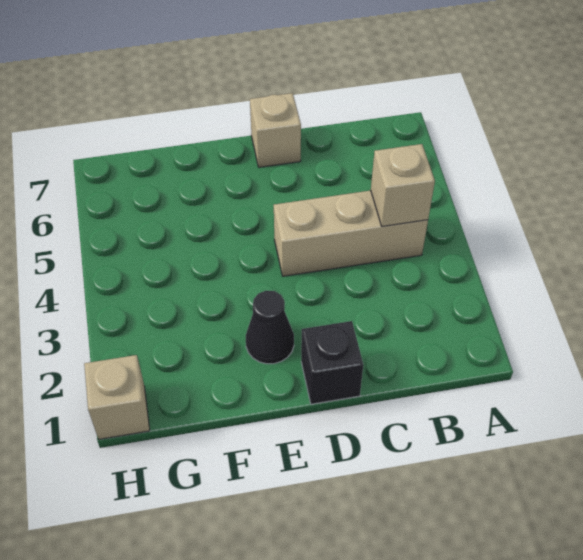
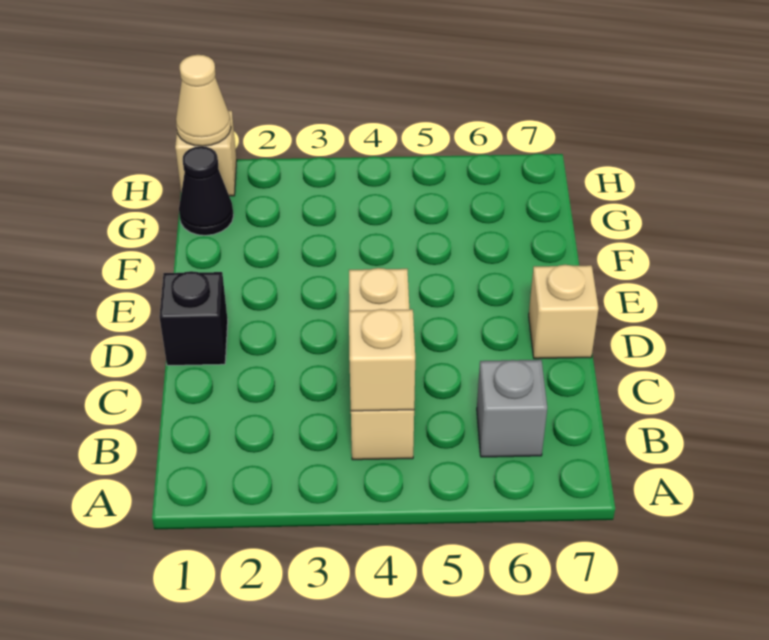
none -> grey 1x1 brick [477,360,547,457]
black 1x1 cone [246,291,294,364] -> black 1x1 cone moved to [179,146,233,235]
none -> tan 1x1 cone [176,55,231,146]

